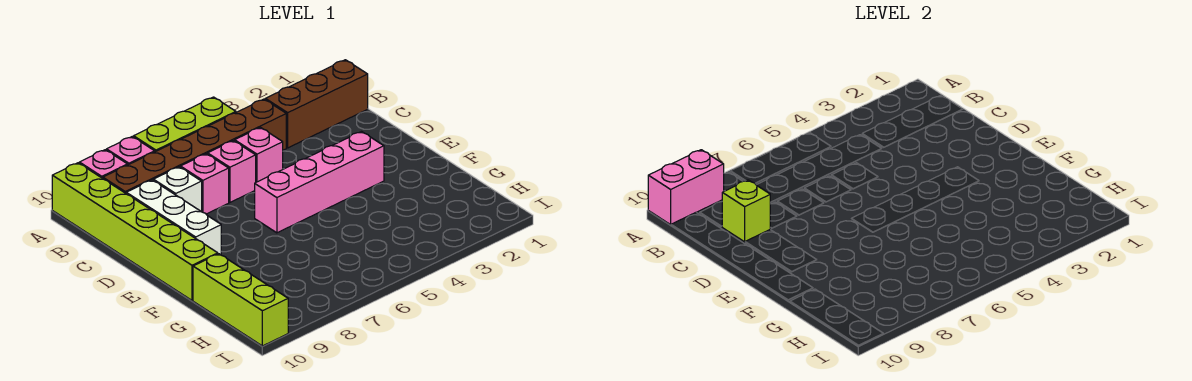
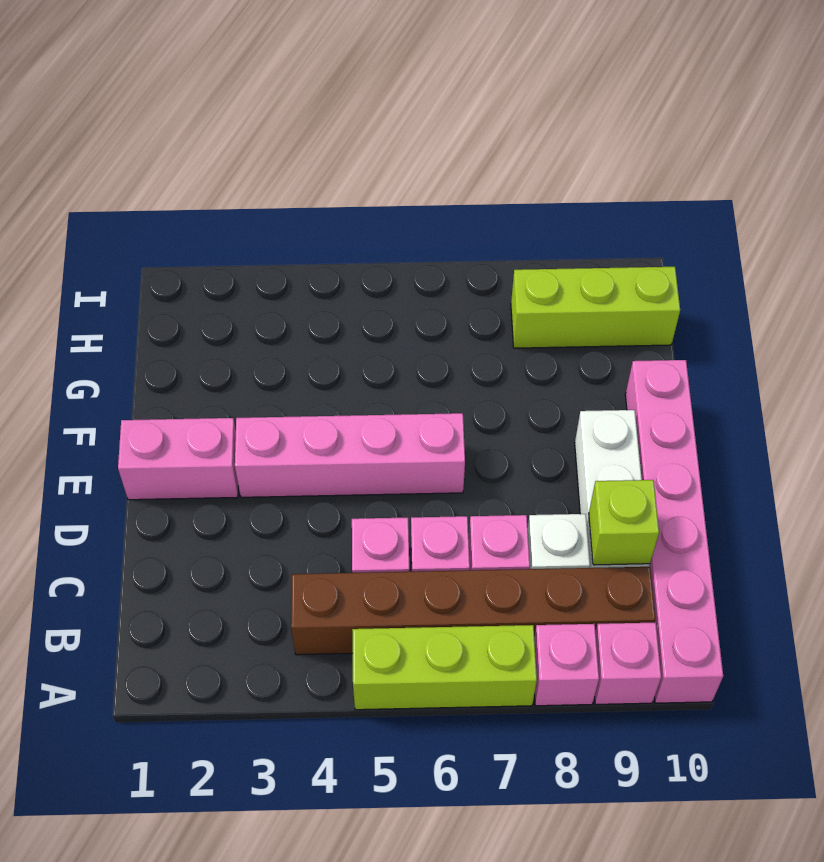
pink 1x2 brick [648,150,724,225] -> pink 1x2 brick moved to [118,418,238,500]
lime 1x6 brick [52,163,218,300] -> pink 1x6 brick [625,360,723,703]
brown 1x3 brick [265,60,368,148] -> none
lime 1x3 brick [193,254,288,346] -> lime 1x3 brick turned to [511,267,680,348]

